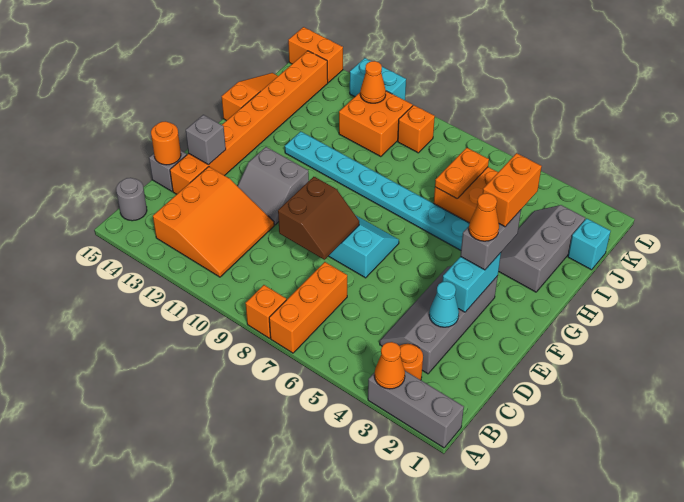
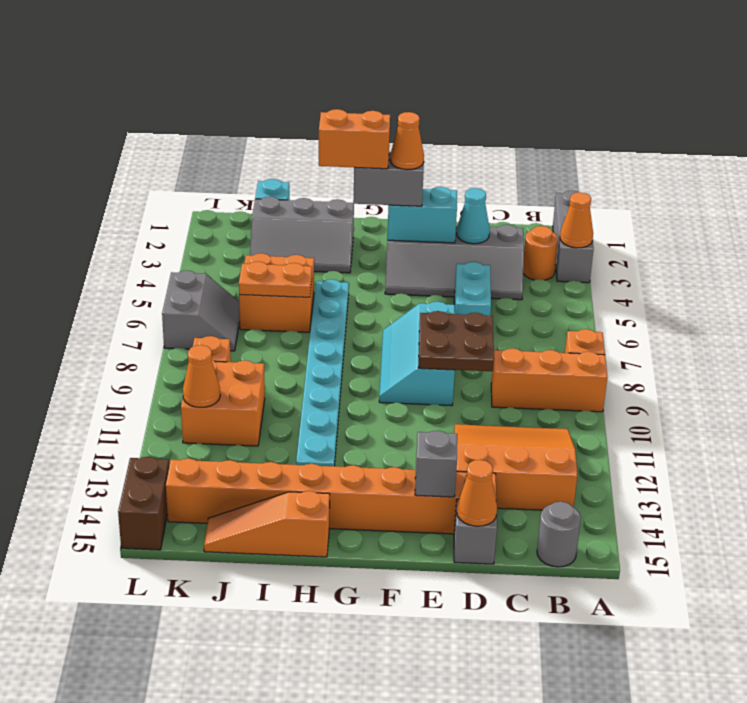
orange 1x3 brick [269,262,347,353] -> orange 1x3 brick moved to [491,348,607,412]
brown 2x2 slope [278,177,359,260] -> brown 2x2 plate [418,311,494,371]
orange 1x1 round brick [151,121,181,165] -> orange 1x1 cone [457,460,497,526]
grey 2x2 slope [238,147,309,225] -> grey 2x2 slope moved to [162,270,240,351]
cyan 1x2 brick [350,58,406,100] -> cyan 1x2 brick moved to [454,262,491,316]
orange 1x2 brick [288,27,343,83] -> brown 1x2 brick [118,457,169,550]

